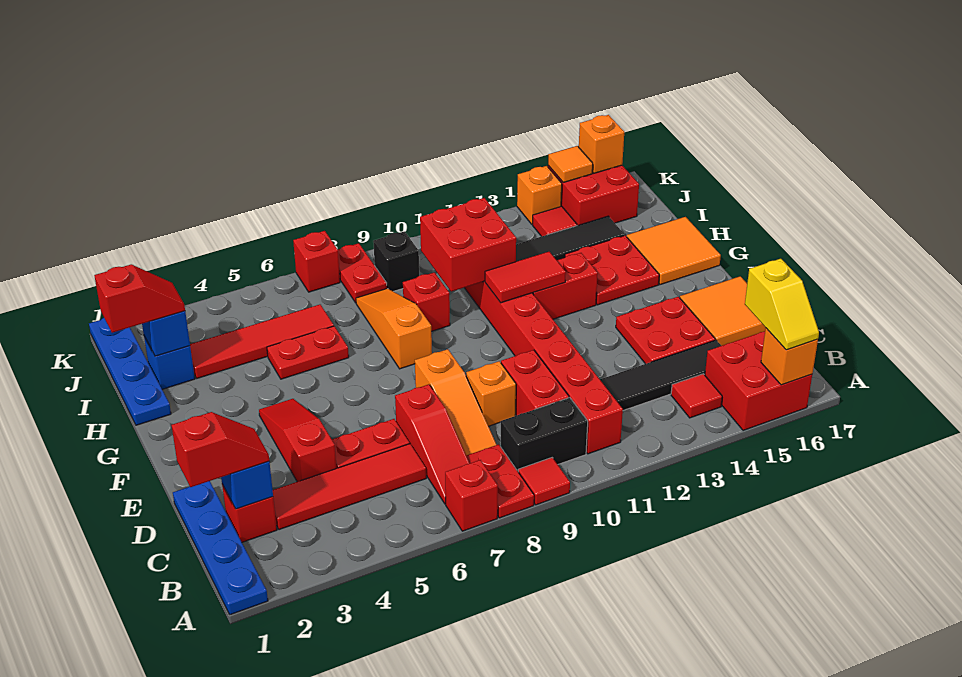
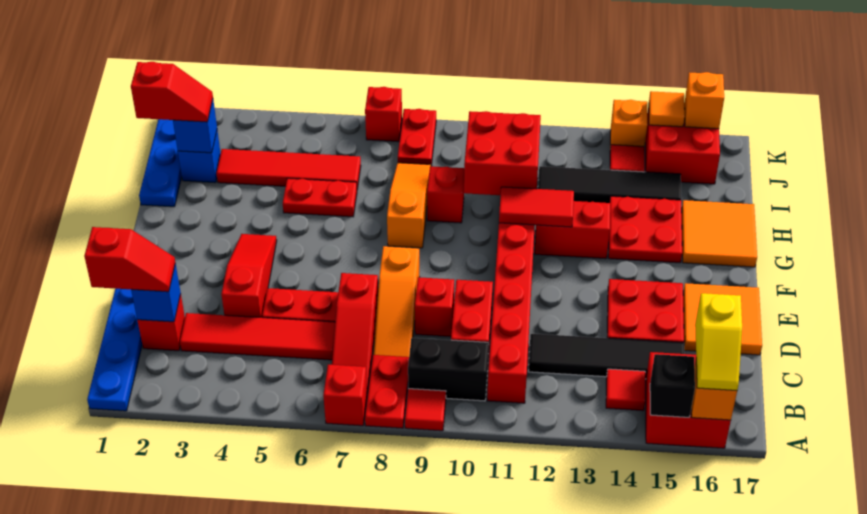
orange 1x1 brick [466,361,516,426] -> red 1x1 brick [415,277,454,337]
black 1x1 brick [373,231,419,291] -> black 1x1 brick moved to [650,354,695,417]

